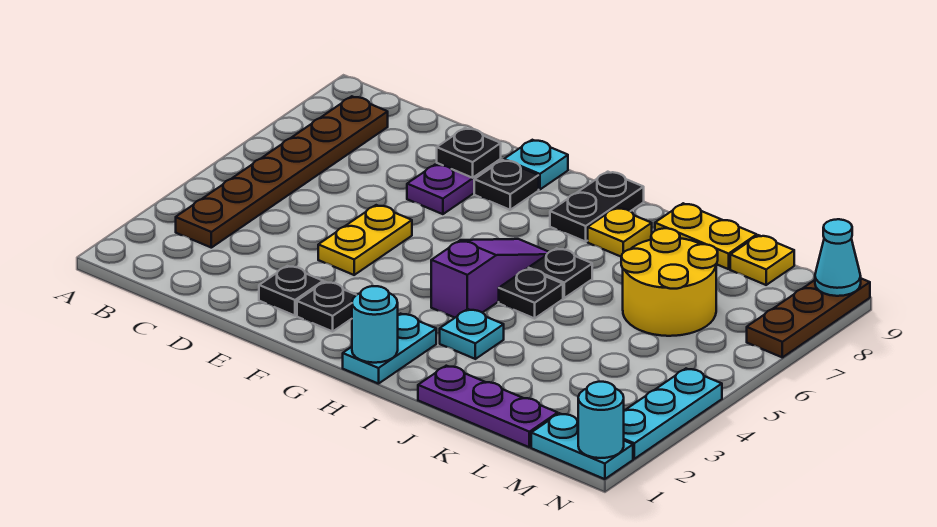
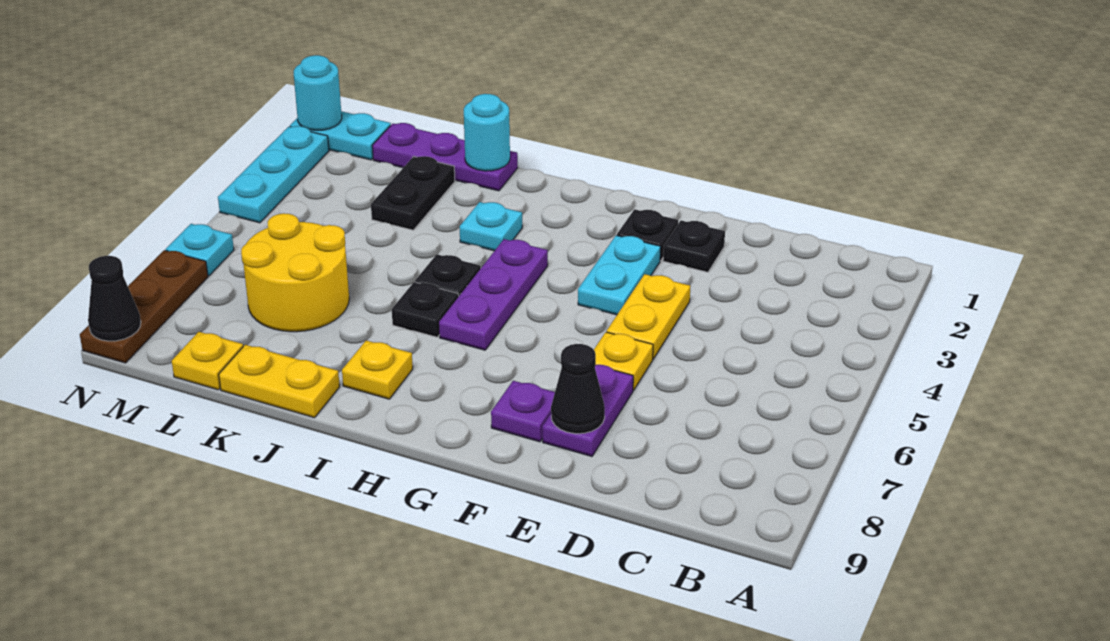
brown 1x6 plate [176,96,388,248] -> none
none -> yellow 1x1 plate [594,332,653,390]
black 1x1 plate [437,128,501,178] -> black 1x1 cone [551,344,605,434]
black 1x1 plate [474,160,539,210] -> purple 1x1 plate [491,381,555,442]
cyan 1x1 plate [504,140,568,190] -> cyan 1x1 plate moved to [166,224,234,276]
cyan 1x2 plate [343,314,436,384] -> cyan 1x2 plate moved to [578,235,661,315]
cyan 1x1 round brick [352,286,398,363] -> cyan 1x1 round brick moved to [464,94,510,171]
purple 1x3 slope [431,239,549,318] -> purple 1x3 plate [439,239,548,350]
black 1x2 plate [550,172,644,242] -> black 1x2 plate moved to [371,156,455,230]
cyan 1x1 cone [815,219,861,296] -> black 1x1 cone [88,256,141,341]

